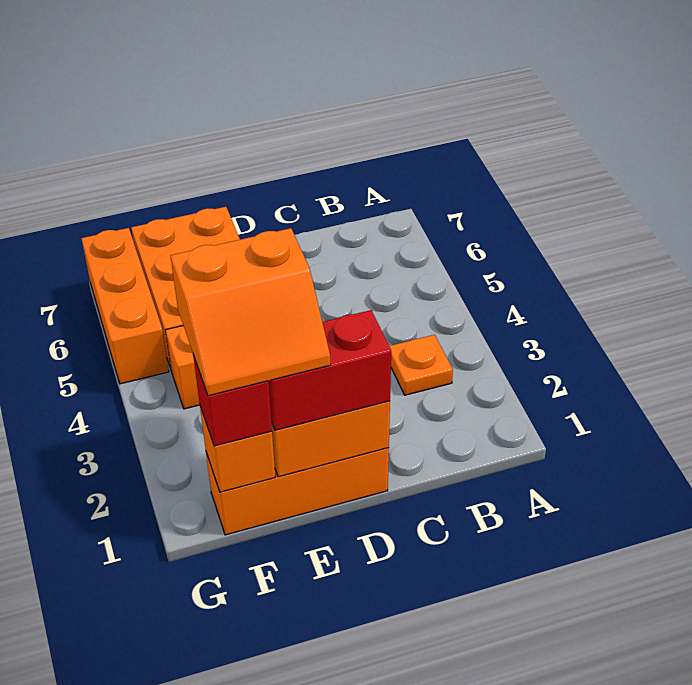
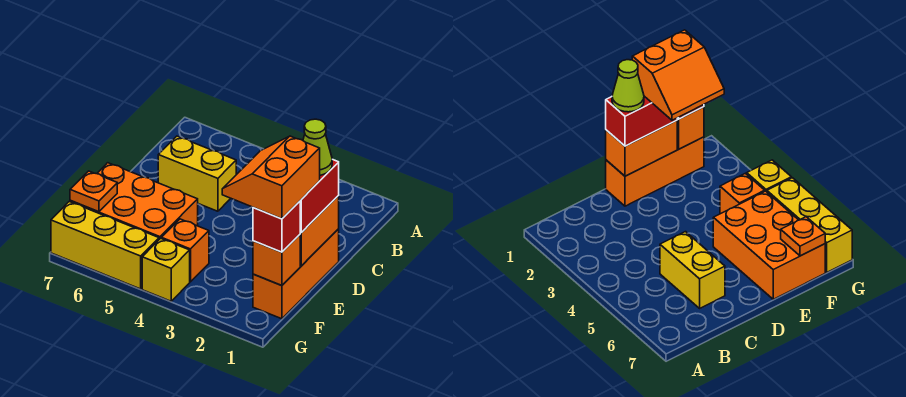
orange 1x1 plate [389,335,453,395] -> orange 1x1 plate moved to [70,171,117,212]
none -> yellow 1x2 brick [158,136,236,211]
none -> lime 1x1 cone [303,119,332,175]
orange 2x2 slope [171,228,331,396] -> orange 2x2 slope turned to [222,136,320,219]
none -> yellow 1x1 brick [142,238,190,301]
orange 1x3 brick [81,228,169,384] -> yellow 1x3 brick [51,202,159,289]

